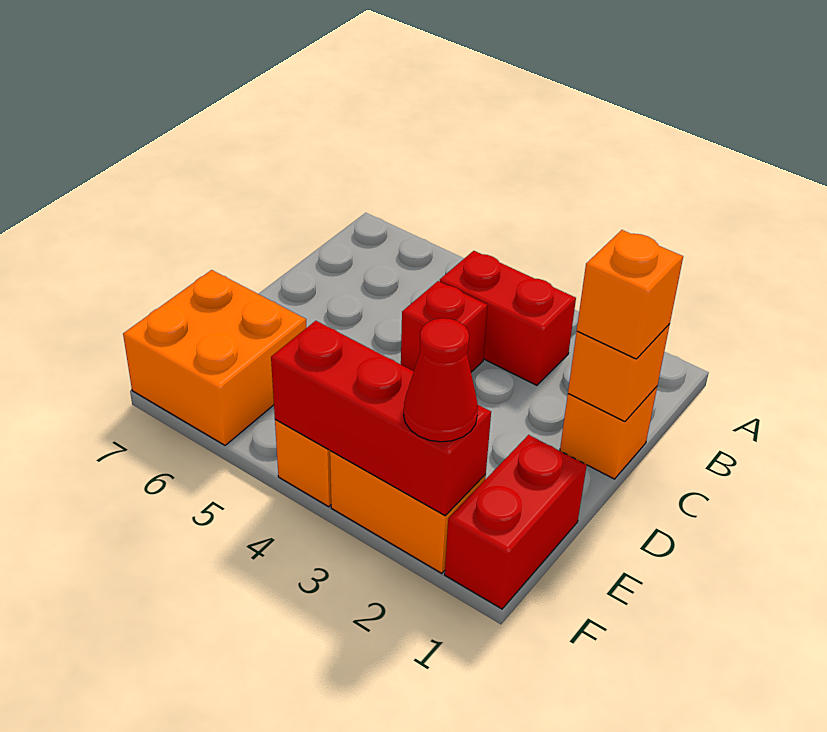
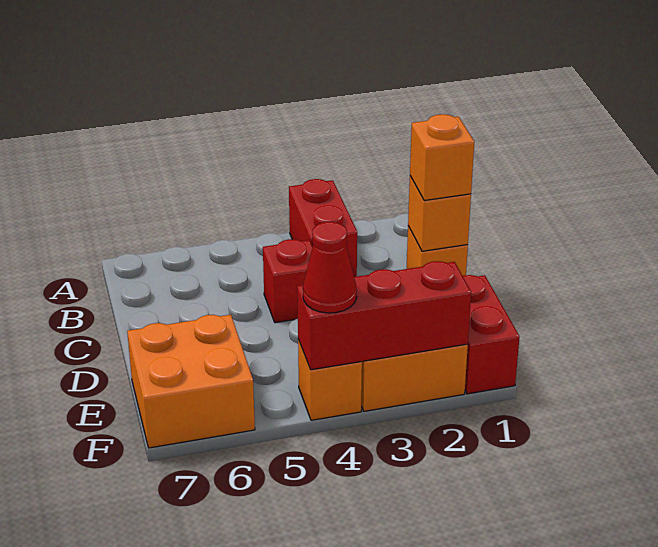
red 1x2 brick [440,251,576,385] -> red 1x2 brick turned to [289,179,357,277]
red 1x1 cone [404,318,478,442] -> red 1x1 cone moved to [303,222,357,313]

